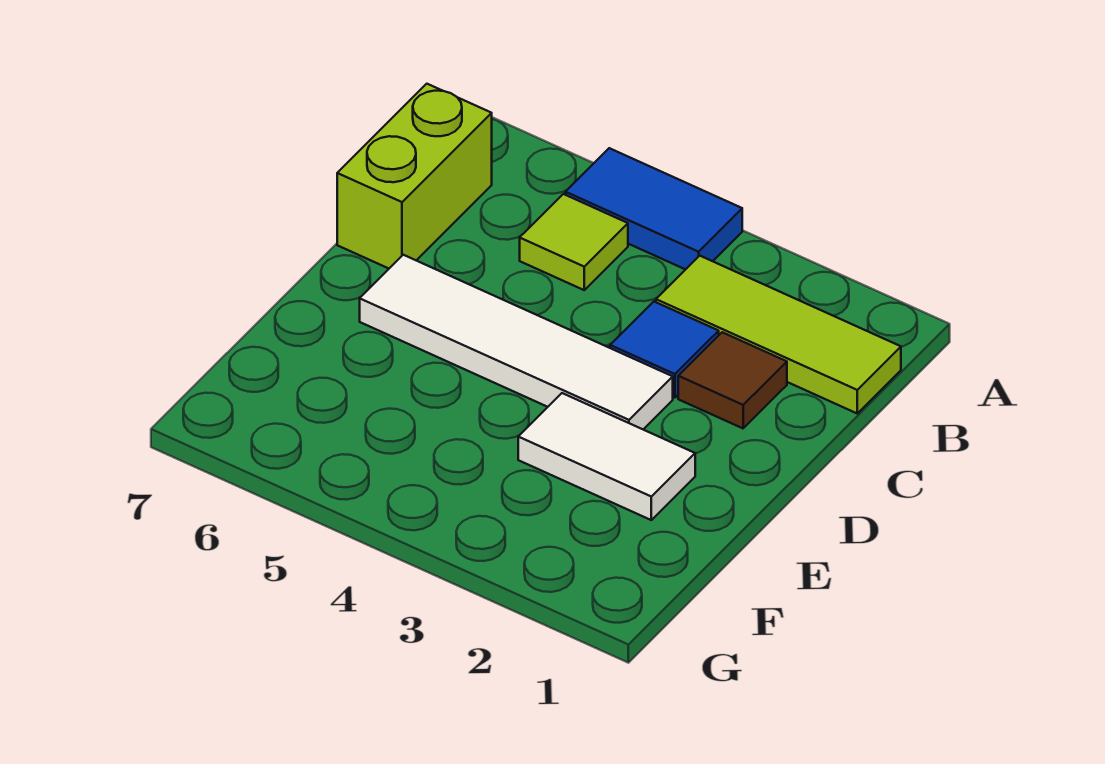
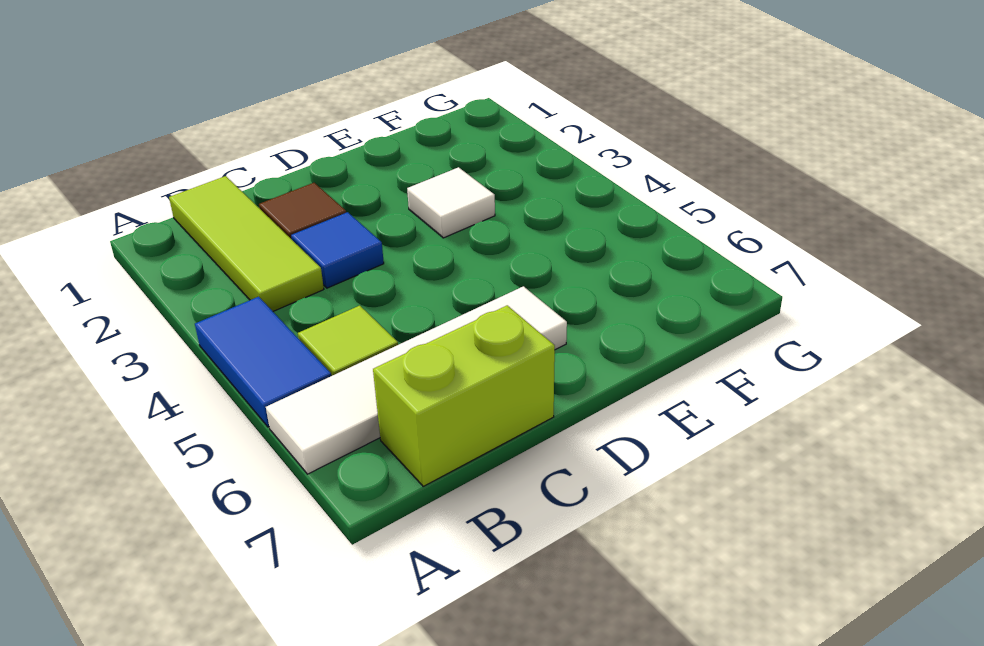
white 1x4 tile [360,255,673,429] -> white 1x4 tile turned to [266,286,567,474]
white 1x2 tile [518,393,695,520] -> white 1x1 tile [407,167,495,238]

